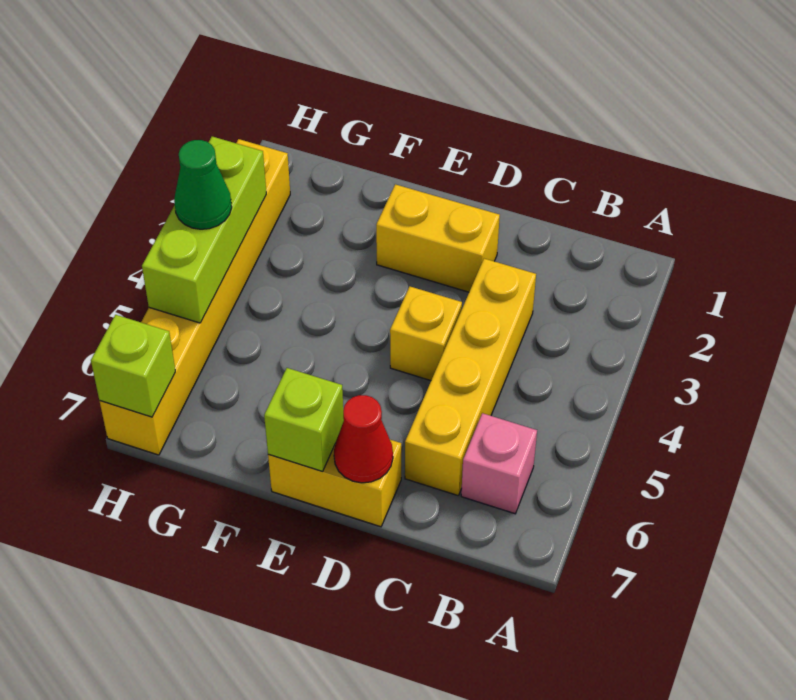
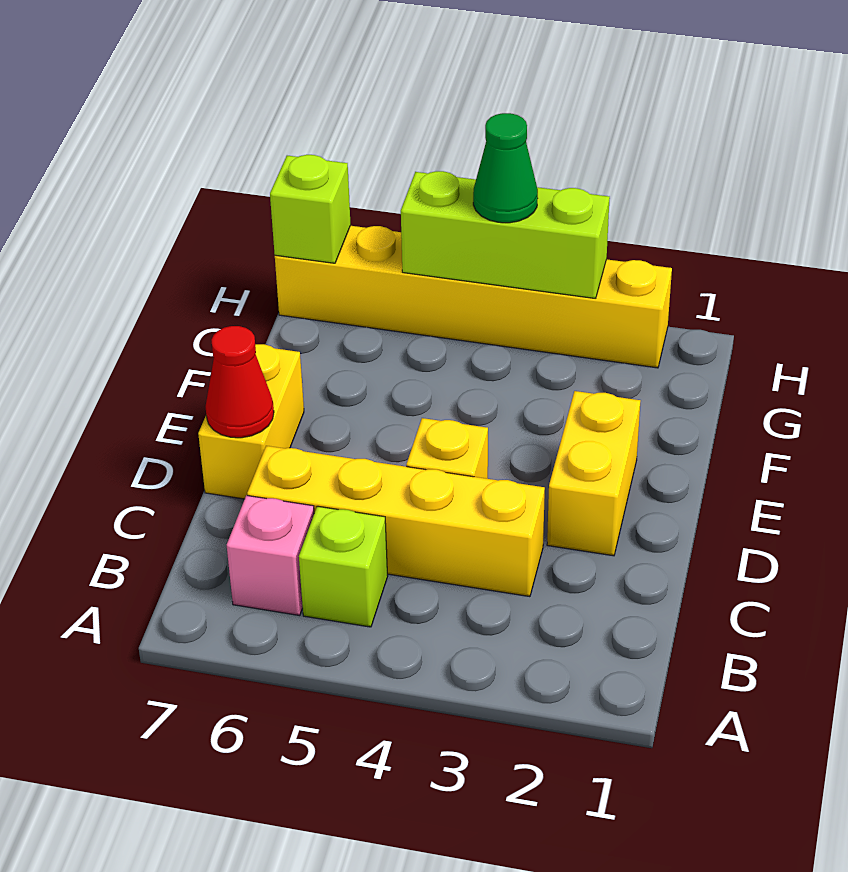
lime 1x1 brick [264,368,344,471] -> lime 1x1 brick moved to [299,506,388,627]

